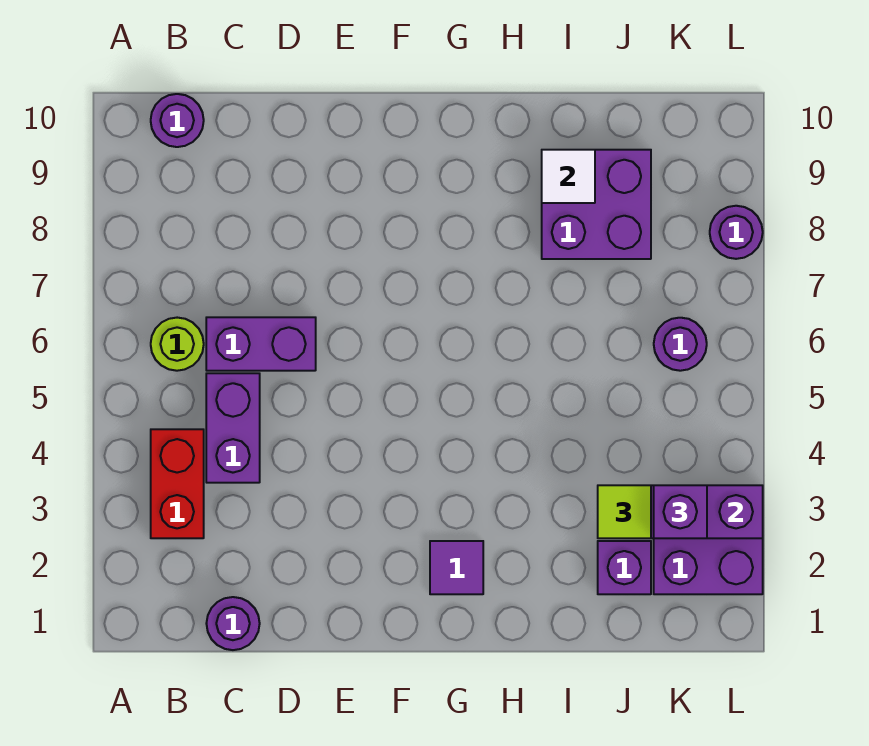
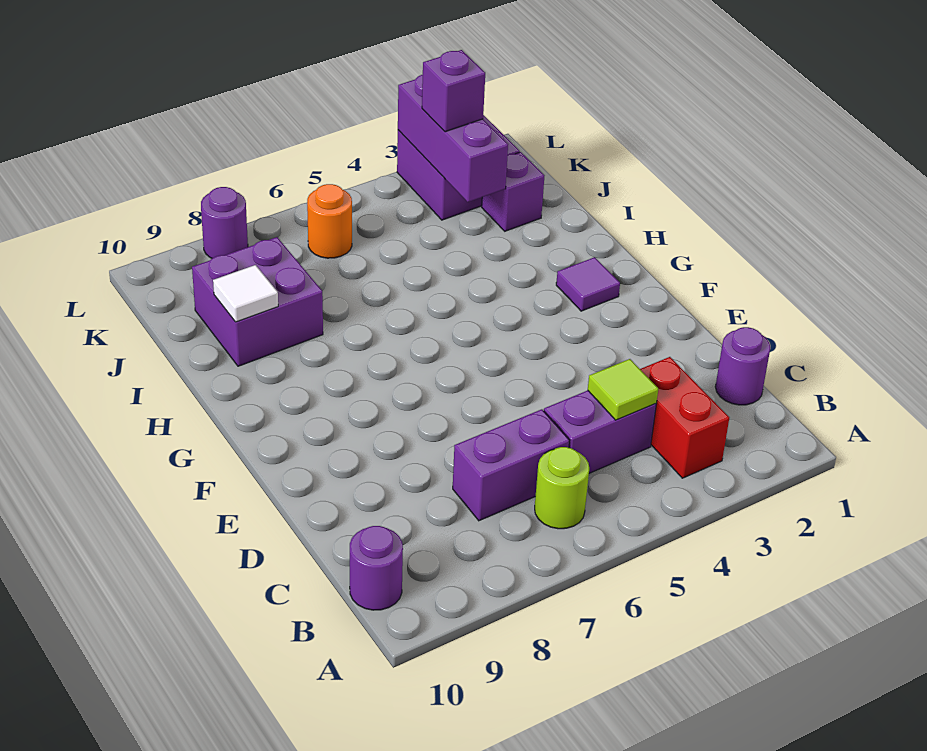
red 1x2 brick [151,429,204,538] -> red 1x2 brick turned to [640,357,729,478]
purple 1x2 brick [206,317,316,371] -> purple 1x2 brick turned to [453,409,570,521]
lime 1x1 tile [598,485,651,538] -> lime 1x1 tile moved to [588,359,658,420]
purple 1x1 round brick [654,318,707,371] -> orange 1x1 round brick [307,184,352,258]

